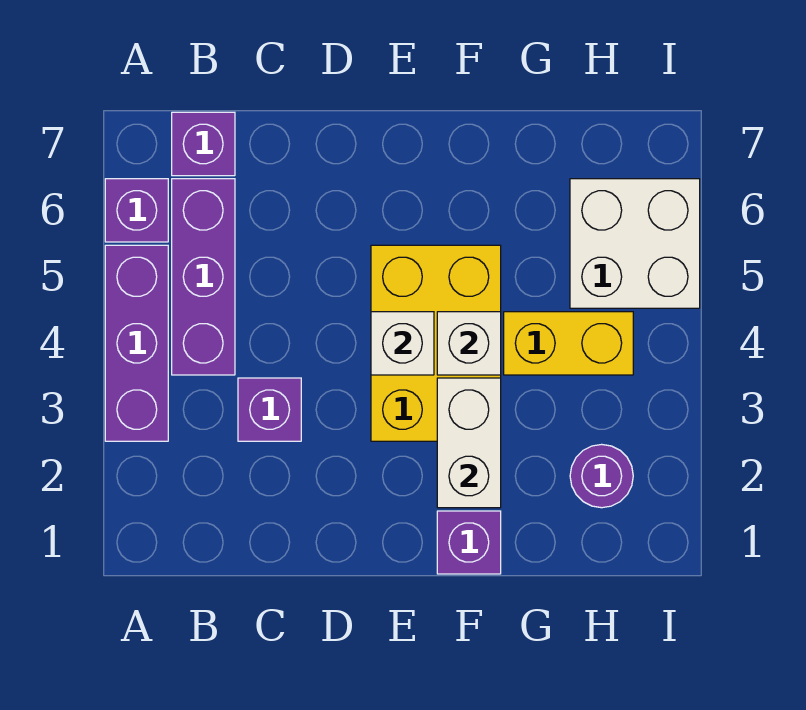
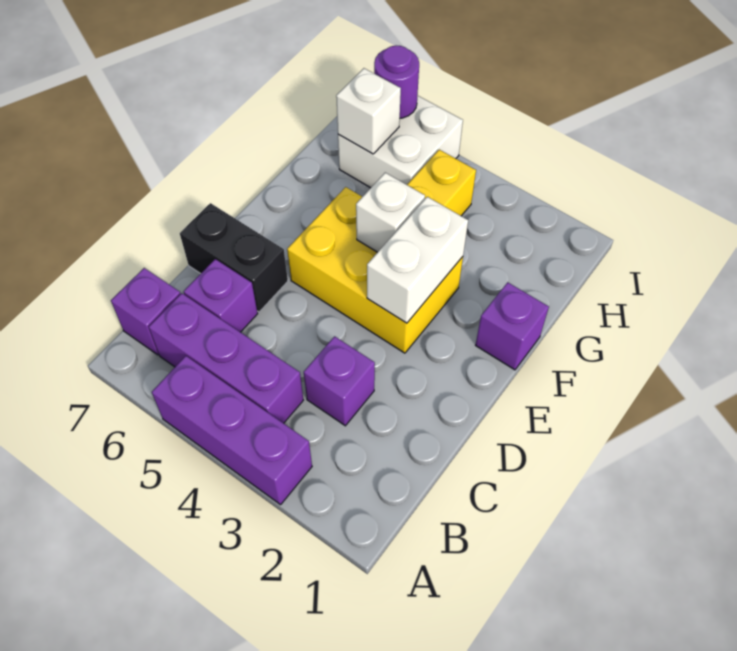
purple 1x1 brick [105,179,168,242] -> purple 1x1 brick moved to [184,259,258,332]
none -> black 1x2 brick [180,203,288,312]
white 1x1 brick [371,312,434,375] -> white 1x1 brick moved to [336,68,401,154]
white 1x2 brick [437,378,501,508] -> white 1x2 brick turned to [367,197,468,323]
purple 1x1 round brick [570,444,633,508] -> purple 1x1 round brick moved to [374,46,419,118]

